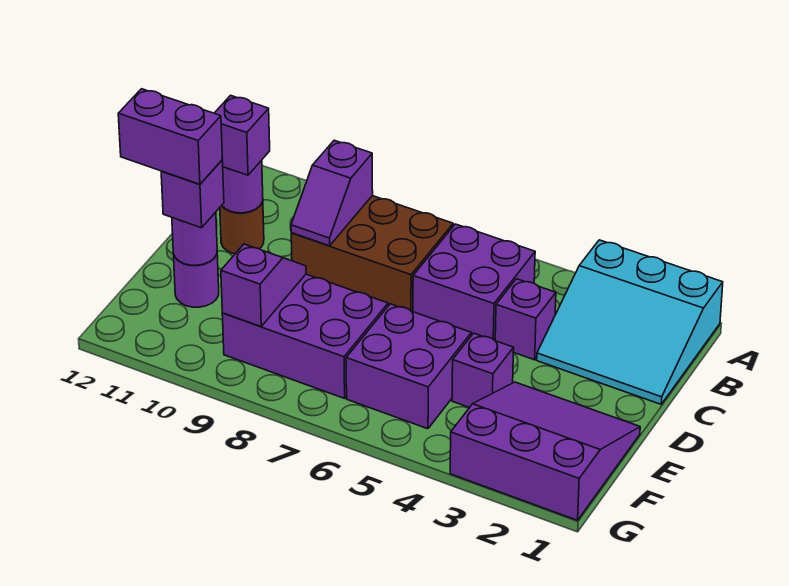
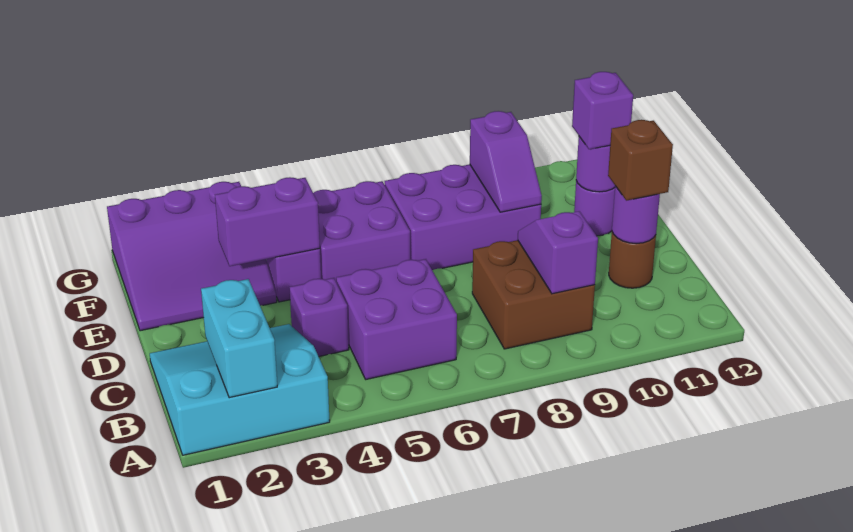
none -> cyan 1x2 brick [201,279,277,398]
brown 2x3 brick [291,196,453,312] -> brown 2x2 brick [472,240,595,349]
purple 1x1 brick [215,95,270,175] -> brown 1x1 brick [608,120,673,201]
purple 1x2 brick [118,89,222,184] -> purple 1x2 brick moved to [215,177,320,266]

